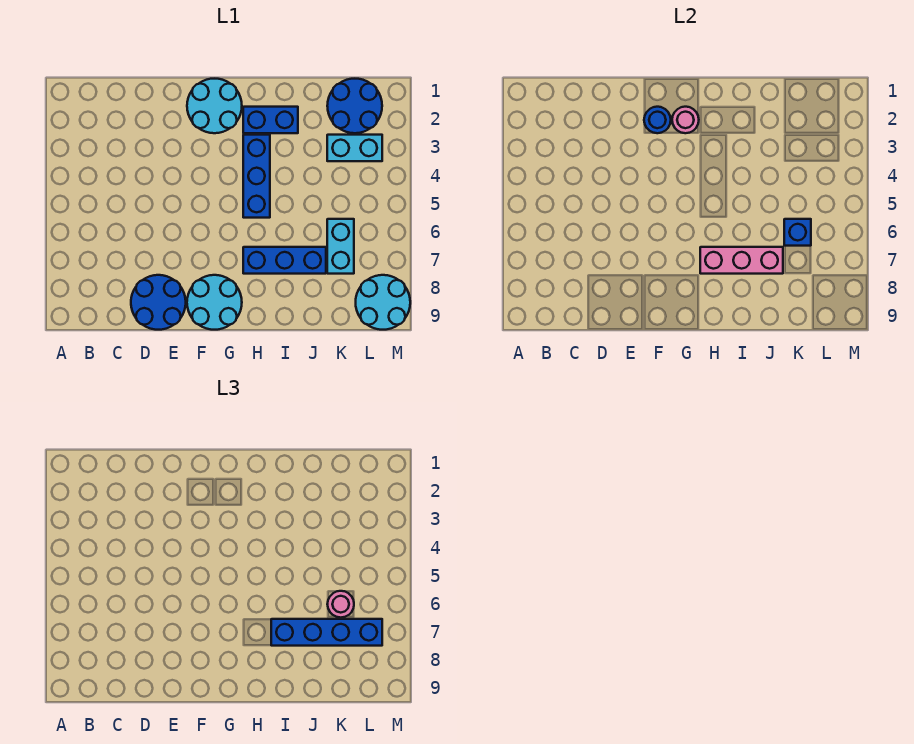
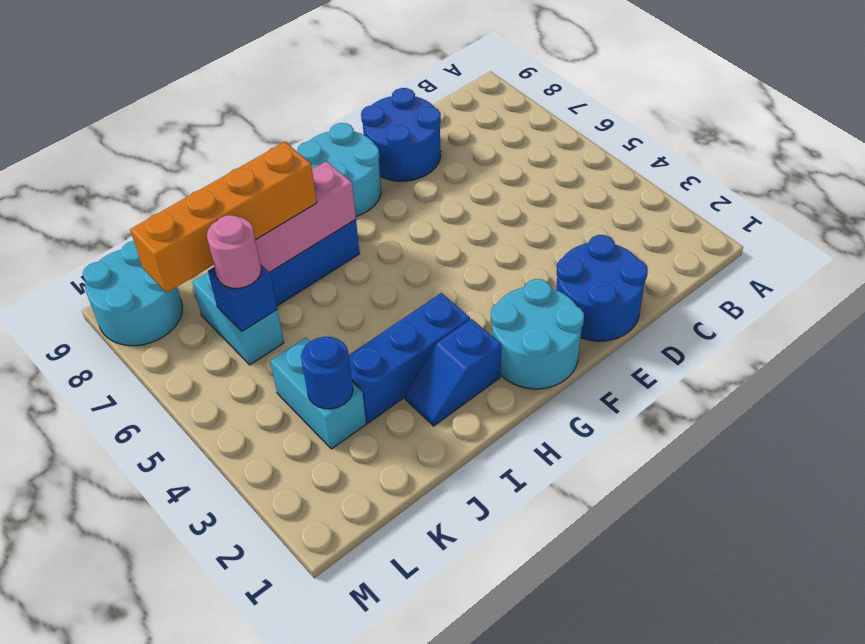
blue 1x1 round brick [644,107,671,133] -> blue 1x1 round brick moved to [301,337,353,409]
pink 1x1 round brick [672,107,699,133] -> none
blue 1x2 brick [243,107,298,133] -> blue 1x2 slope [405,319,501,426]
blue 1x3 brick [243,135,270,218] -> blue 1x3 brick turned to [349,293,470,423]
blue 1x4 brick [271,619,382,646] -> orange 1x4 brick [130,142,317,293]
blue 2x2 round brick [327,79,382,133] -> blue 2x2 round brick moved to [556,235,648,341]
cyan 1x2 brick [327,135,382,161] -> cyan 1x2 brick turned to [270,338,366,449]

